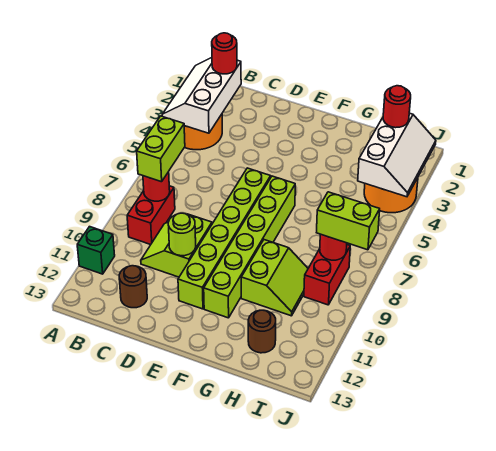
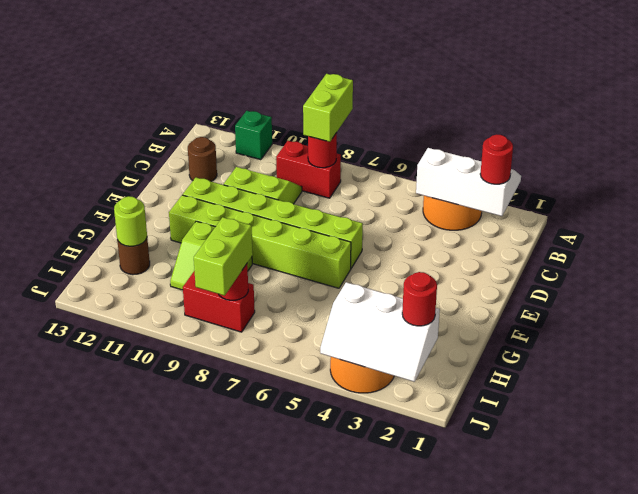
lime 1x2 brick [137,116,185,182] -> lime 1x2 brick turned to [303,74,353,142]
lime 1x1 round brick [168,213,196,256] -> lime 1x1 round brick moved to [114,196,147,246]

